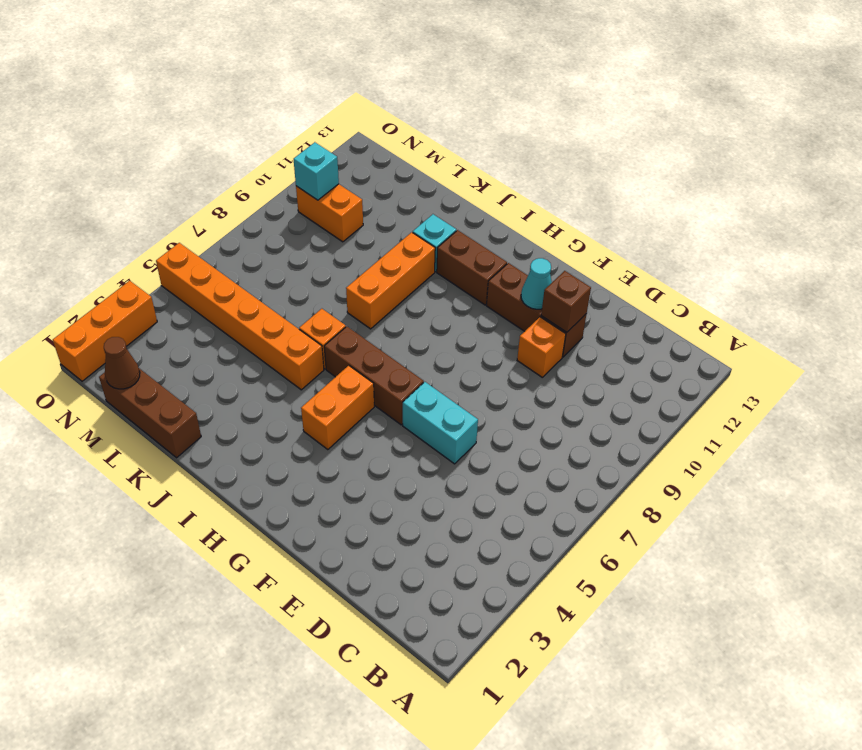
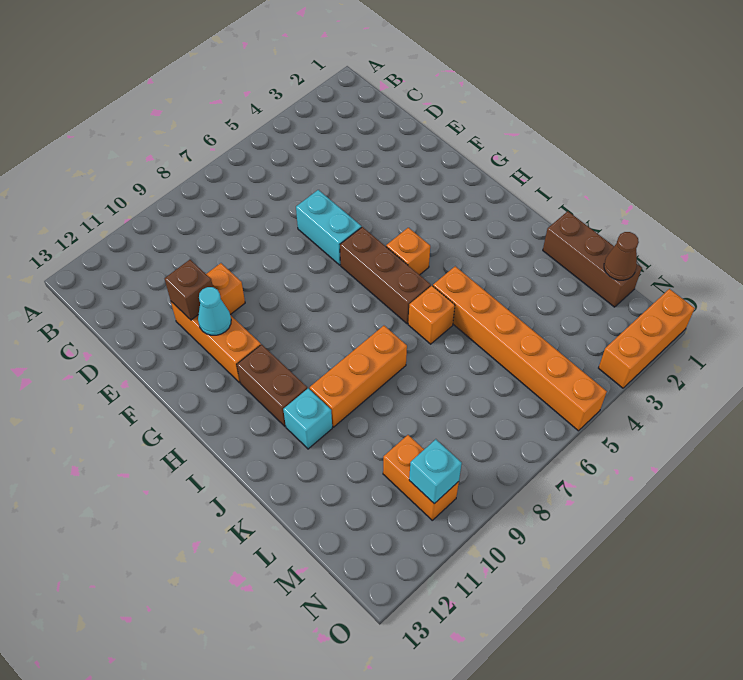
brown 1x3 brick [486,263,586,357] -> orange 1x3 brick [171,302,261,383]
orange 1x2 brick [301,365,374,450] -> orange 1x1 brick [386,228,430,275]

